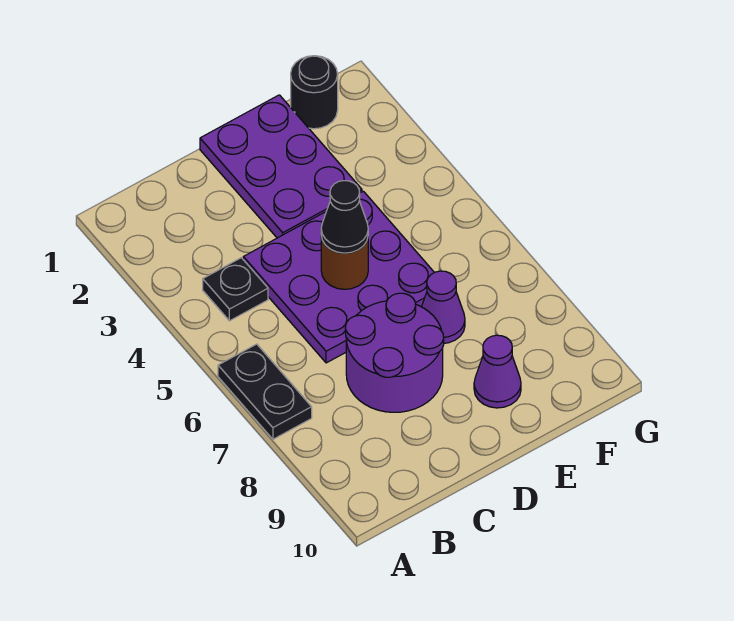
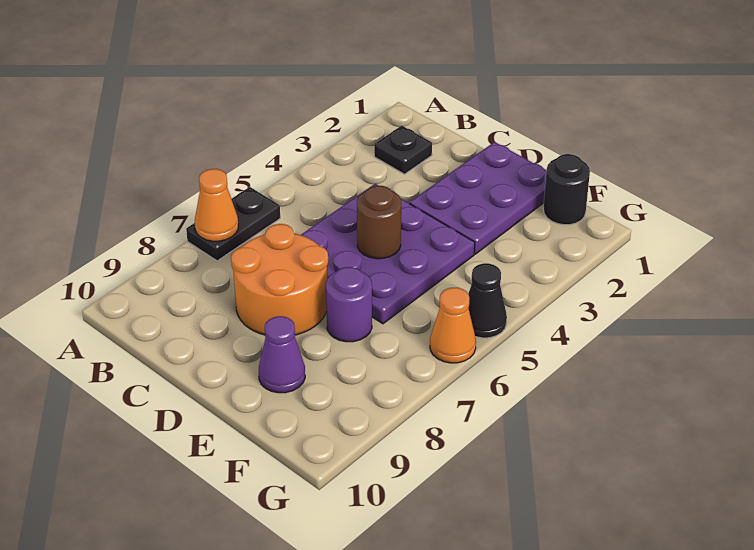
none -> orange 1x1 cone [195,169,238,241]
black 1x1 plate [203,258,268,321] -> black 1x1 plate moved to [374,126,432,174]
purple 2x2 round brick [345,293,444,412] -> orange 2x2 round brick [231,224,328,335]
black 1x1 cone [321,181,368,253] -> black 1x1 cone moved to [468,263,507,338]
purple 1x1 cone [422,271,465,343] -> purple 1x1 round brick [326,267,372,342]
none -> orange 1x1 cone [430,288,476,363]

